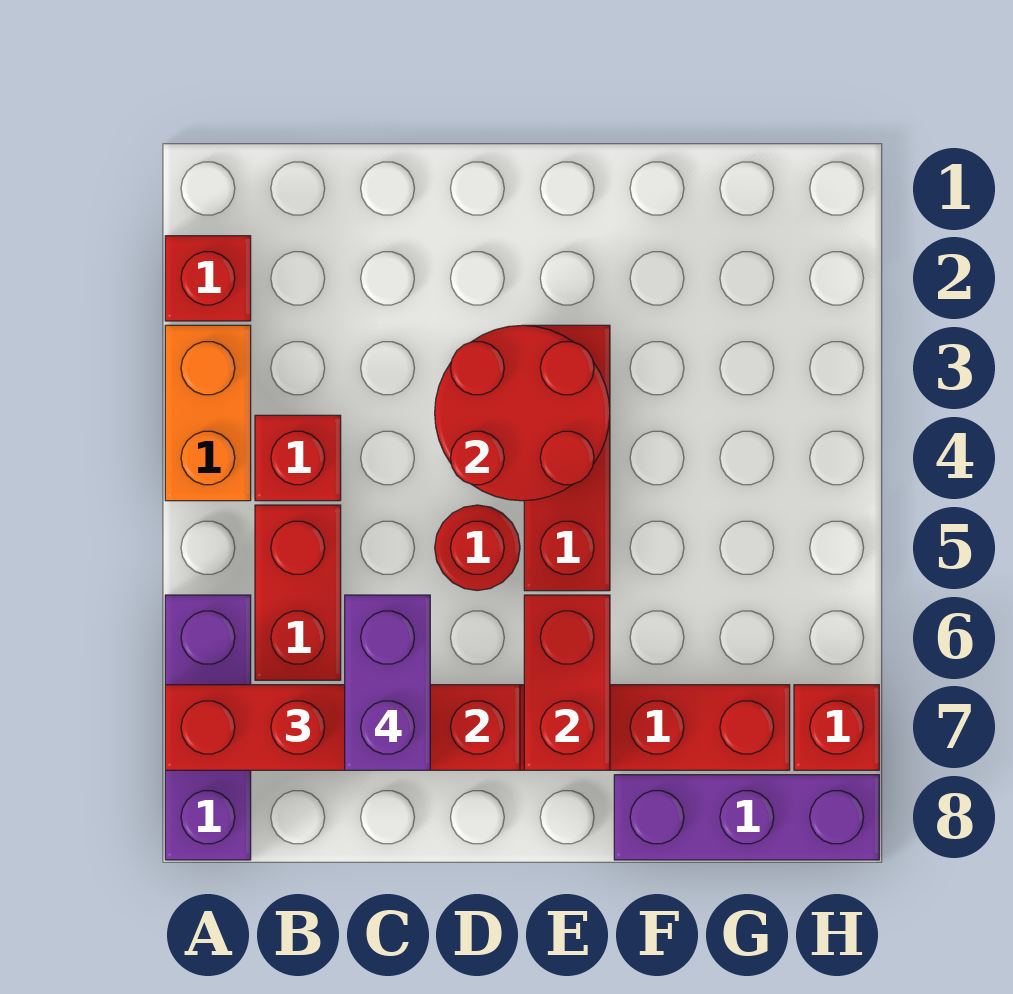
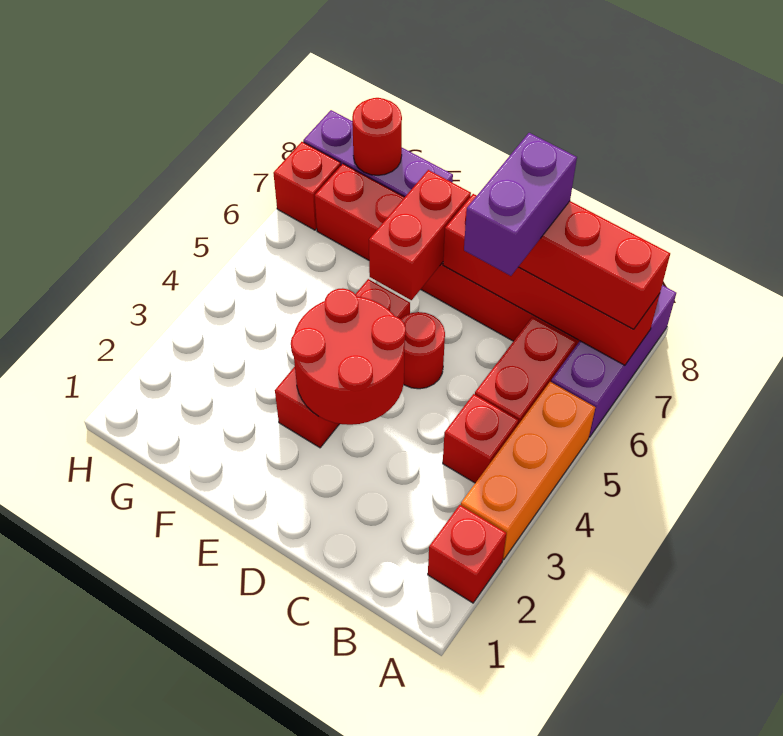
orange 1x2 brick [165,325,251,501] -> orange 1x3 brick [461,382,595,560]
none -> red 1x1 round brick [352,98,402,175]

